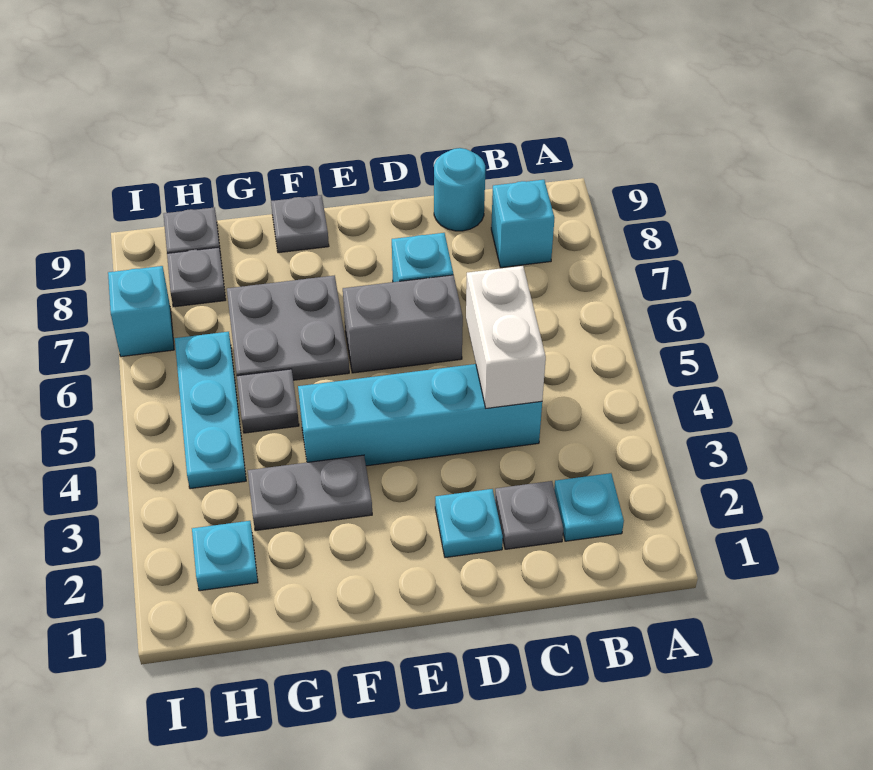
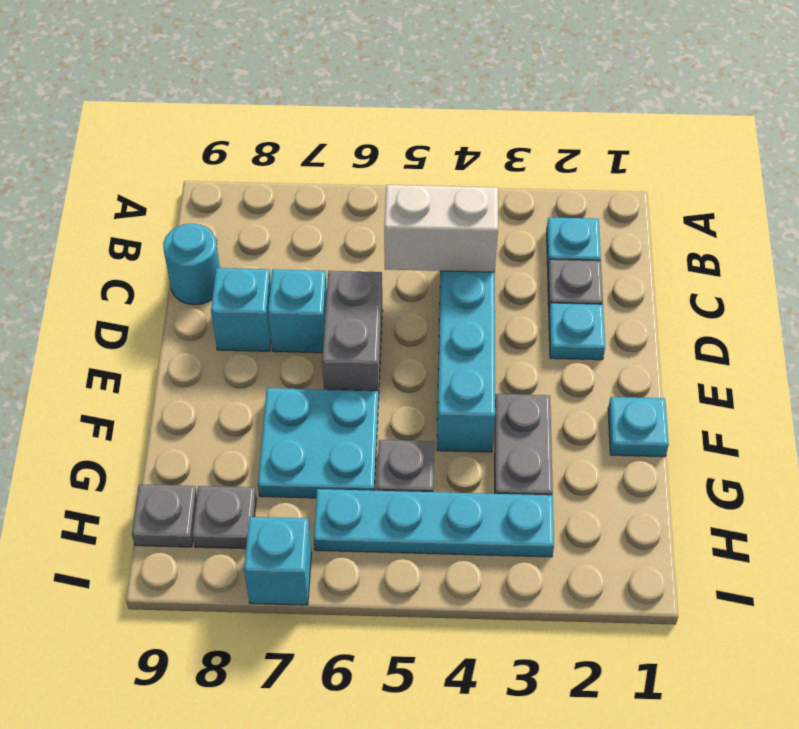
cyan 1x1 brick [491,180,554,267] -> cyan 1x1 brick moved to [211,268,271,351]
grey 2x2 plate [227,275,349,380] -> cyan 2x2 plate [258,388,378,498]
grey 1x1 plate [271,195,329,253] -> none
cyan 1x1 plate [192,521,258,591] -> cyan 1x1 plate moved to [608,397,669,457]
cyan 1x3 plate [175,332,246,489] -> cyan 1x4 plate [314,489,554,557]

